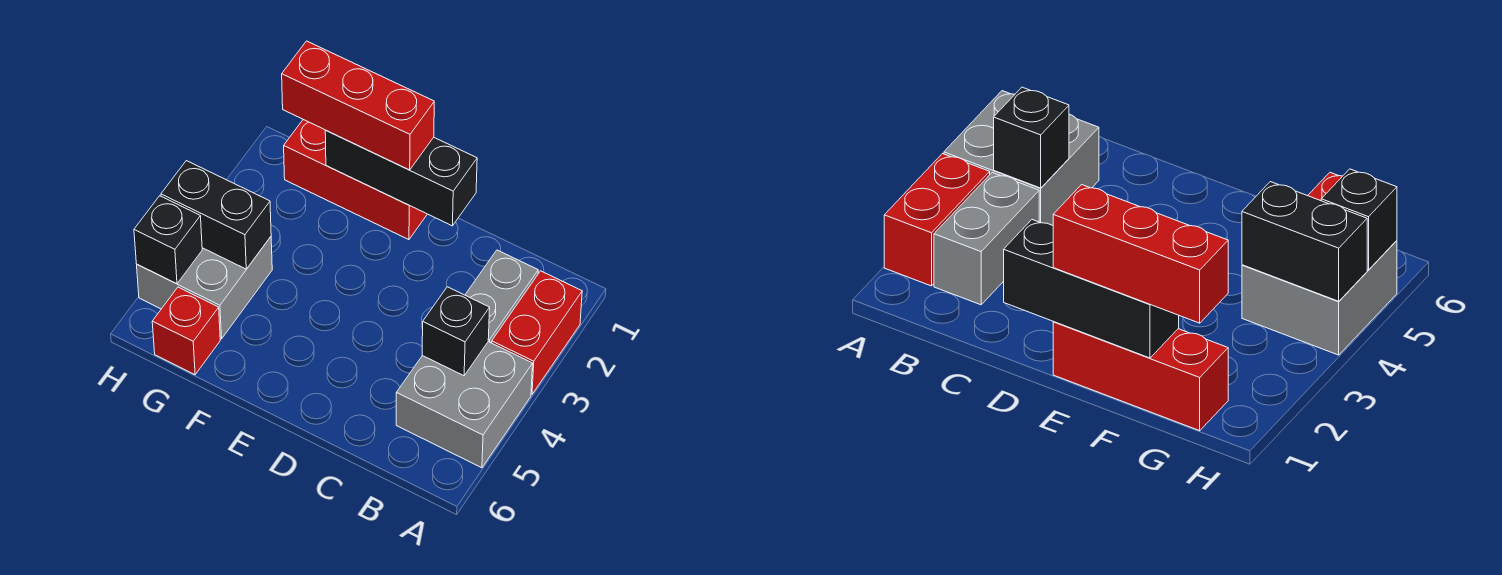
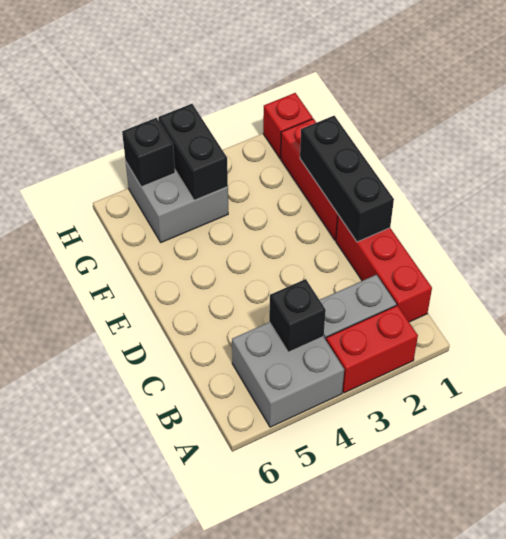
red 1x3 brick [282,41,434,170] -> red 1x3 brick moved to [336,215,432,322]
red 1x1 brick [152,287,220,375] -> red 1x1 brick moved to [263,93,313,159]

